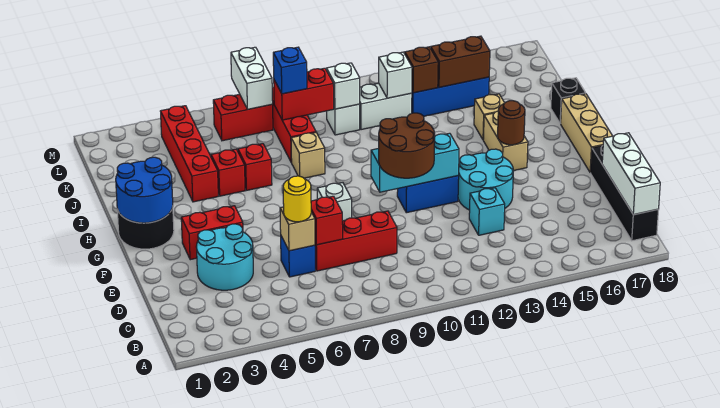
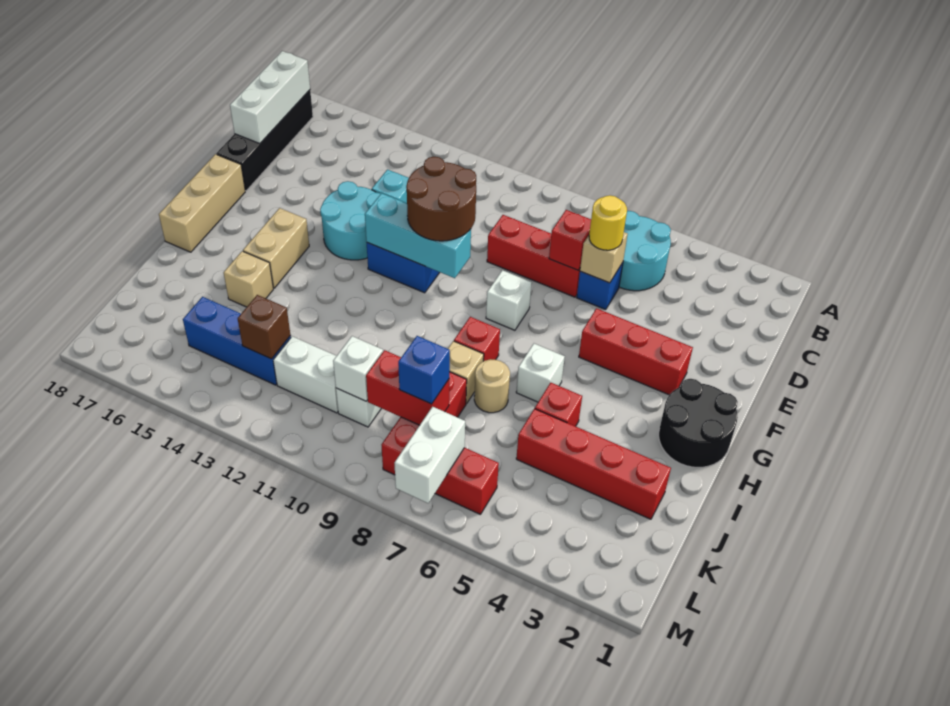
cyan 2x2 round brick [196,224,253,290] -> cyan 2x2 round brick moved to [619,211,671,291]
red 1x2 brick [181,206,243,260] -> red 1x3 brick [579,308,693,395]
blue 2x2 round brick [116,157,173,223] -> none
brown 1x1 round brick [498,101,525,145] -> none
red 1x4 brick [160,106,218,202] -> red 1x4 brick turned to [516,409,671,519]
red 1x1 brick [238,144,272,190] -> red 1x1 brick moved to [454,317,500,361]
none -> tan 1x1 round brick [474,359,510,413]
black 1x1 brick [551,78,586,124] -> none
white 1x1 brick [379,52,412,98] -> white 1x1 brick moved to [516,344,565,402]
brown 1x2 brick [431,36,490,87] -> none

